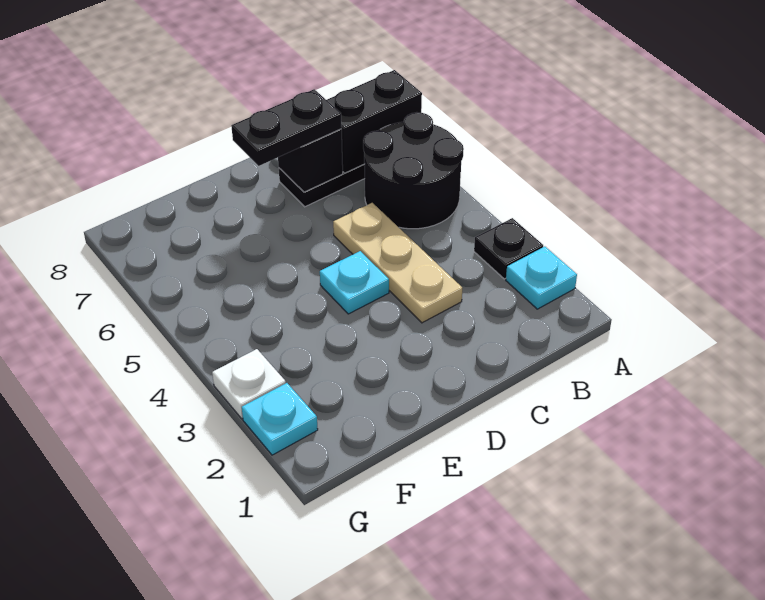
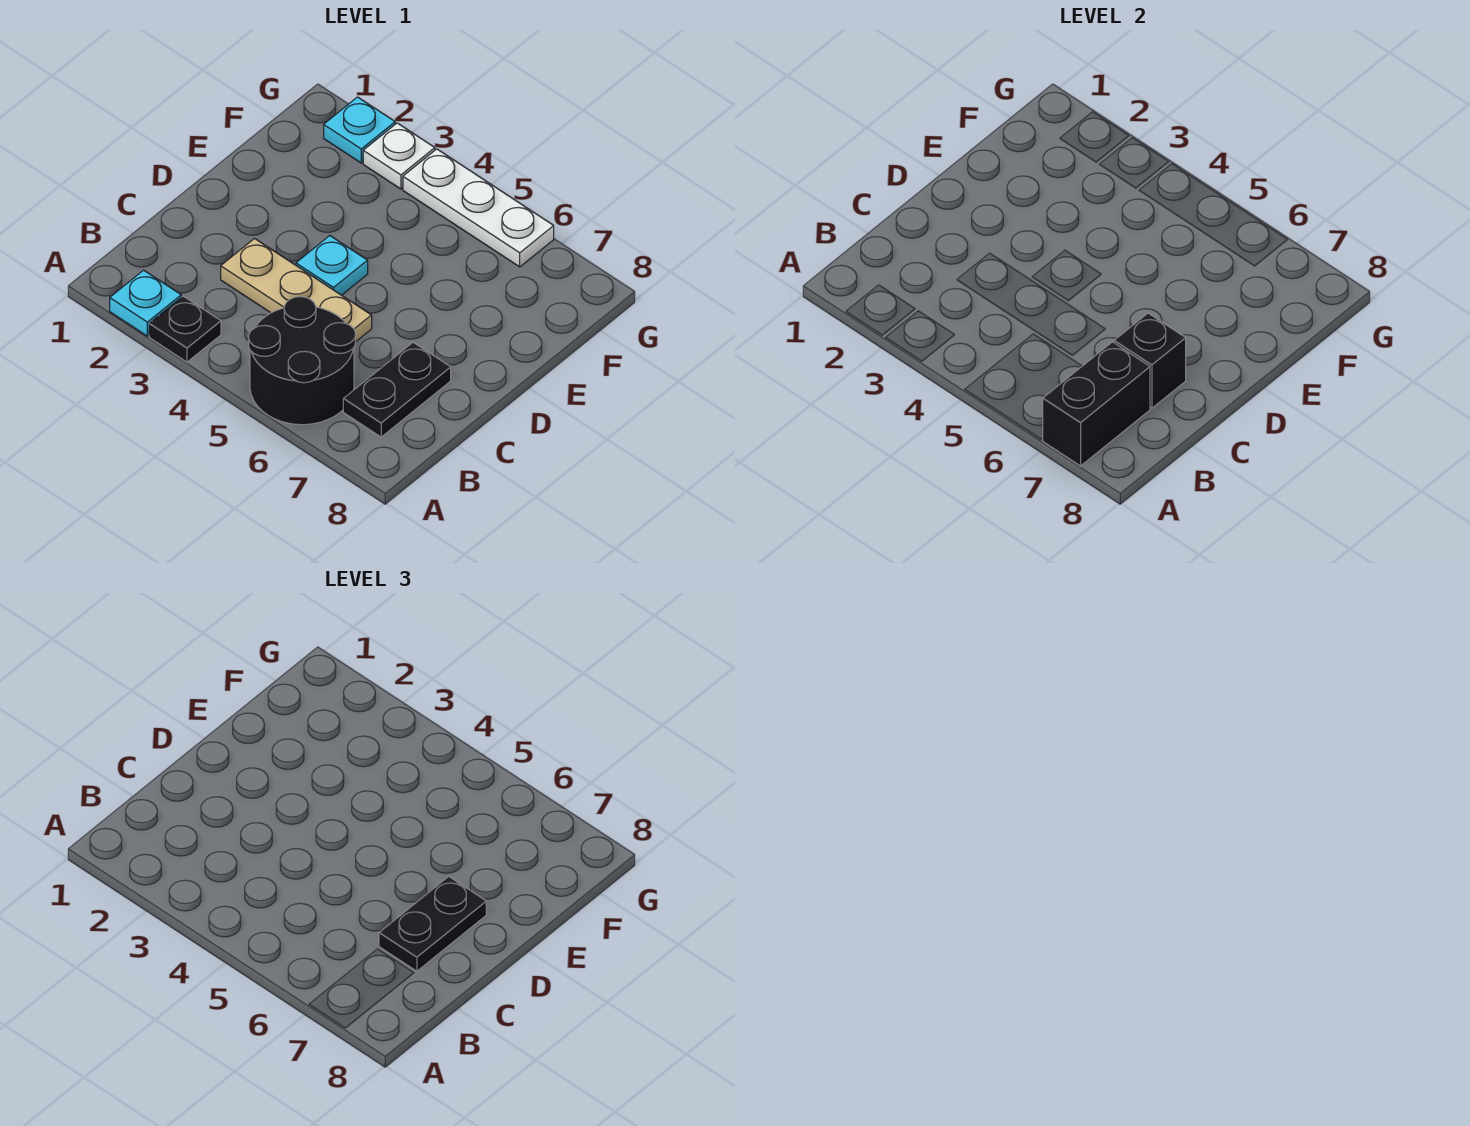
none -> white 1x3 plate [403,149,554,267]

